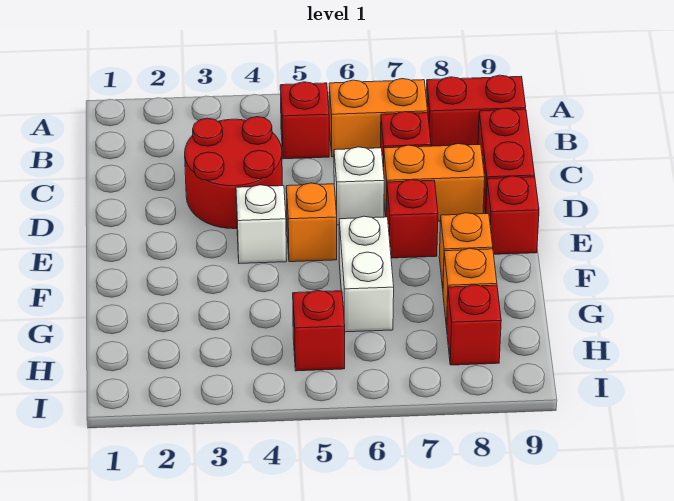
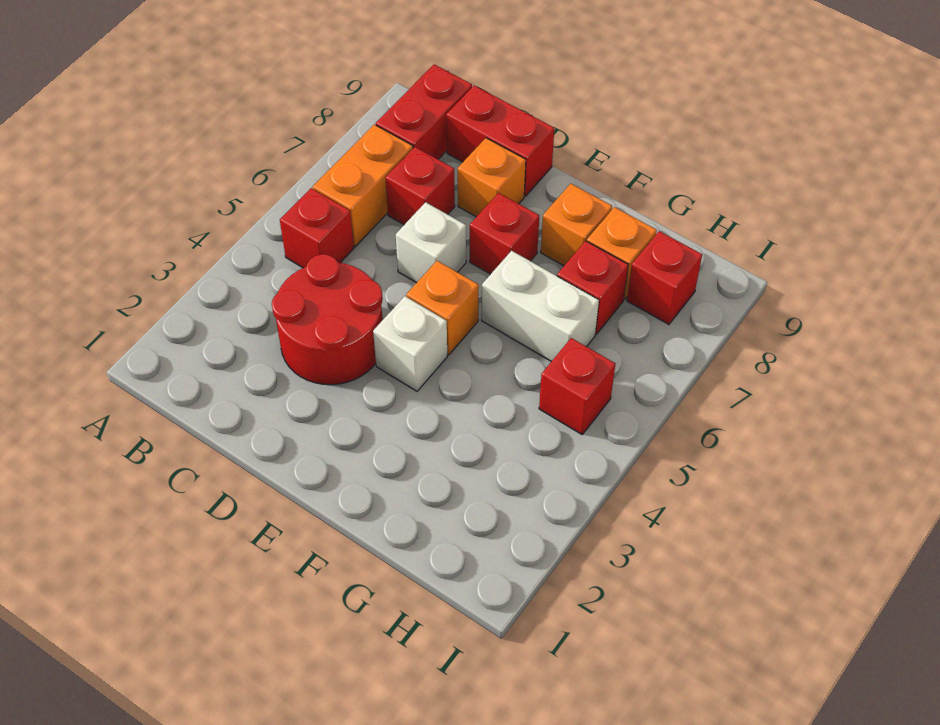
orange 1x2 brick [384,144,485,221] -> orange 1x1 brick [458,138,526,217]
red 1x1 brick [486,176,539,254] -> red 1x1 brick moved to [557,241,628,334]

